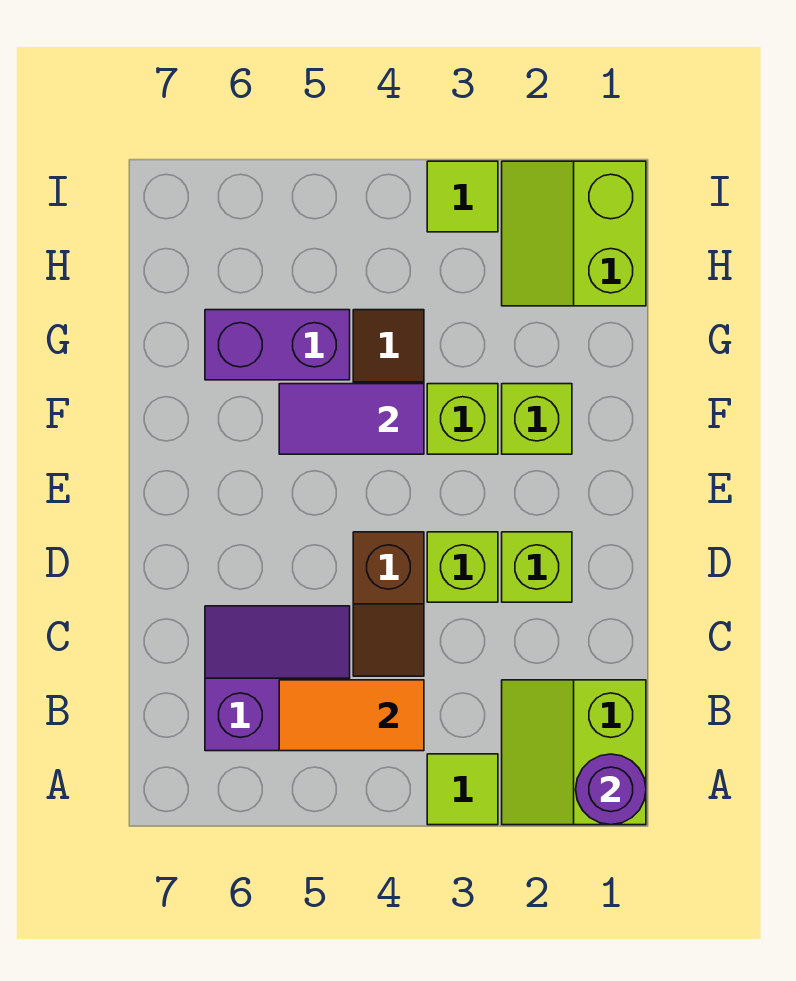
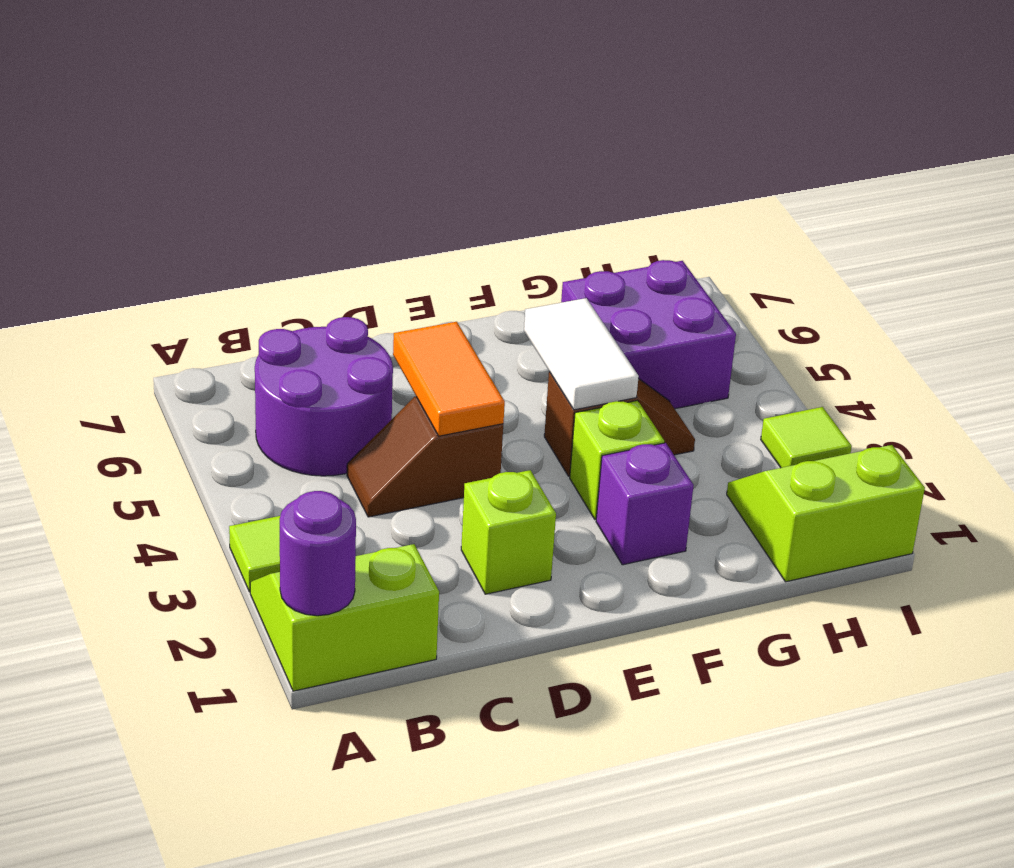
orange 1x2 tile [279,680,424,751] -> orange 1x2 tile moved to [393,322,505,436]
purple 2x2 slope [205,606,350,751] -> purple 2x2 round brick [255,317,393,476]
lime 1x1 brick [427,532,498,602] -> none
lime 1x1 brick [502,384,572,454] -> purple 1x1 brick [596,443,694,565]
purple 1x2 tile [279,384,424,454] -> white 1x2 tile [524,298,639,410]
purple 1x2 brick [205,310,350,380] -> purple 2x2 brick [561,260,736,409]

